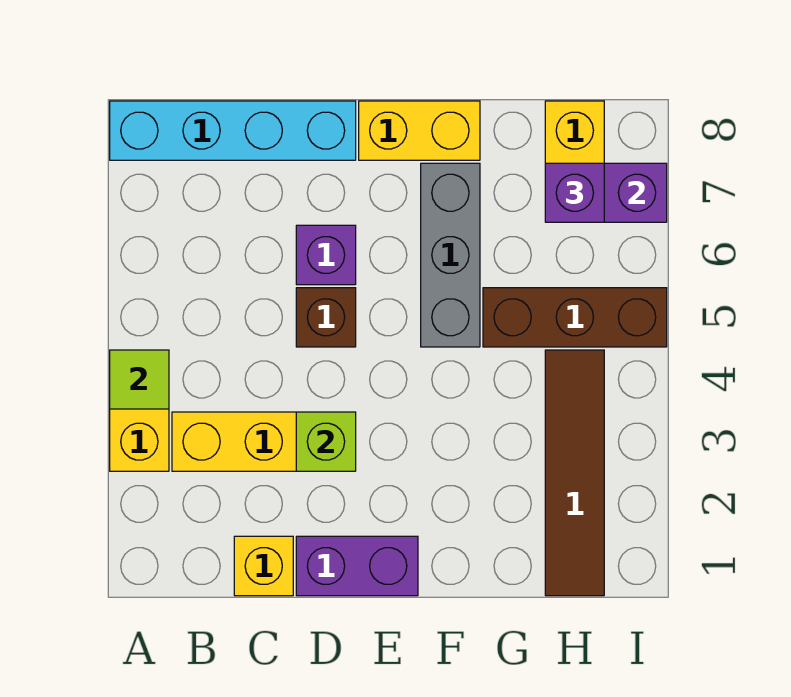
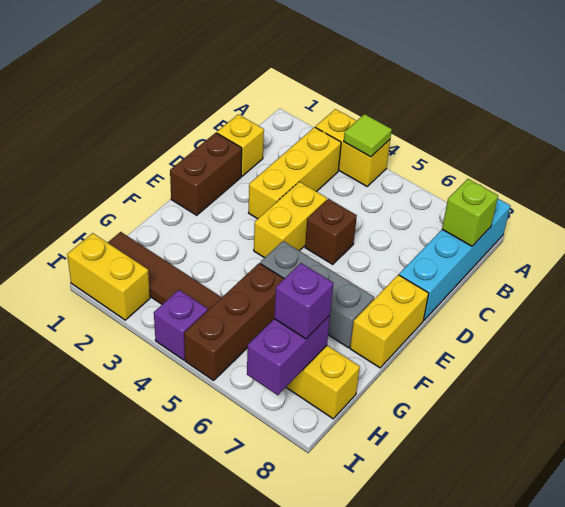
purple 1x2 brick [296,536,418,596] -> brown 1x2 brick [170,133,242,215]
lime 1x1 brick [296,412,356,471] -> lime 1x1 brick moved to [442,179,498,246]
none -> yellow 1x2 brick [254,182,327,258]
purple 1x1 brick [296,225,356,285] -> purple 1x1 brick moved to [154,290,208,360]
none -> yellow 1x2 brick [67,233,150,320]

